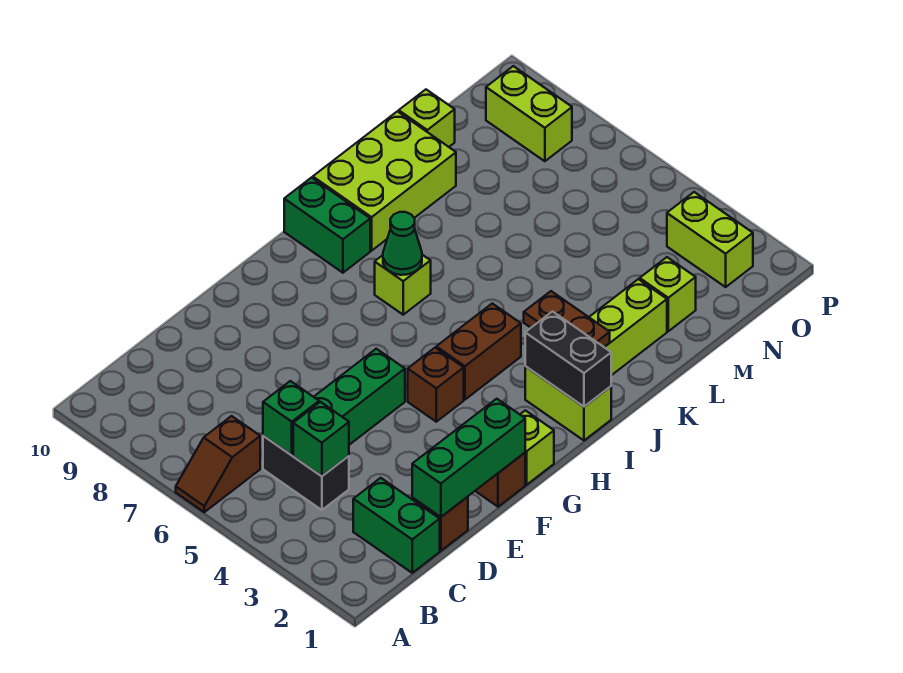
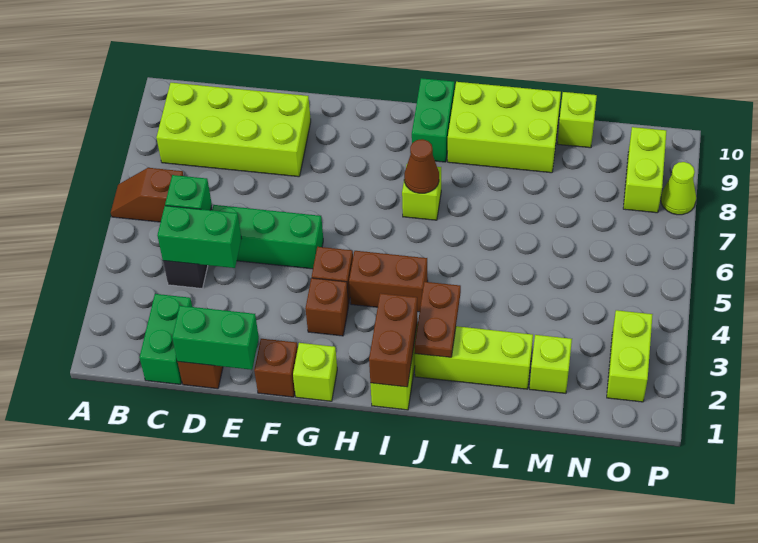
none -> lime 2x4 brick [157,83,311,177]
green 1x1 brick [293,402,349,476] -> green 1x2 brick [157,206,241,268]
green 1x3 brick [412,399,525,517] -> green 1x2 brick [172,306,259,370]
none -> brown 1x1 brick [305,278,349,336]
black 1x2 brick [525,312,611,407] -> brown 1x2 brick [369,293,418,387]
green 1x1 cone [383,212,422,275] -> brown 1x1 cone [404,139,439,193]
none -> lime 1x1 cone [661,162,696,215]

